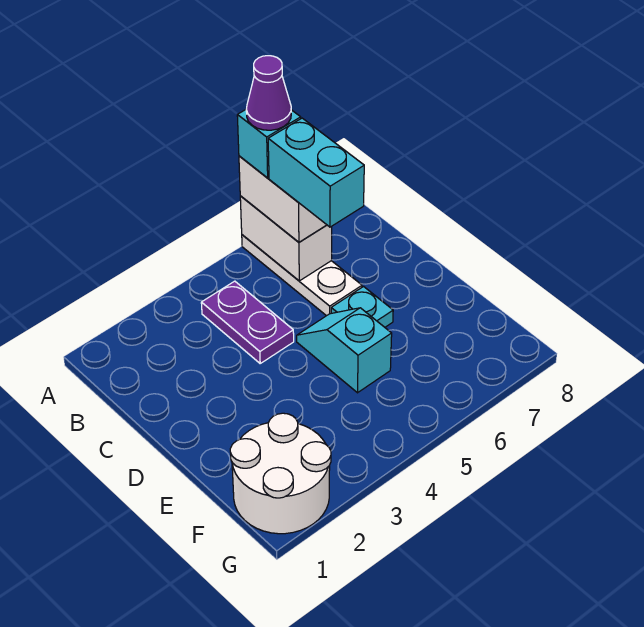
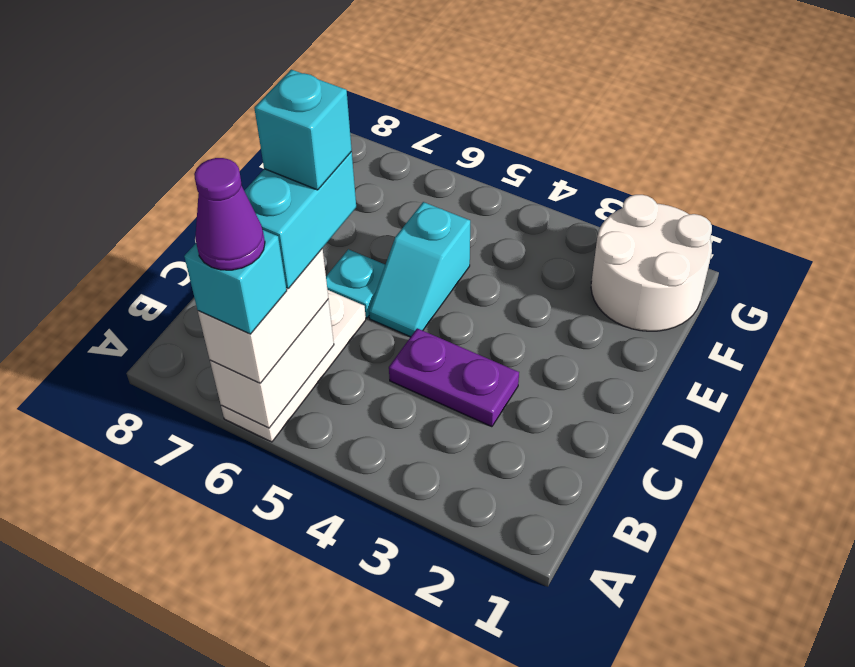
purple 1x2 plate [201,281,294,363] -> purple 1x2 plate turned to [389,328,519,427]
none -> cyan 1x1 brick [254,69,352,190]

